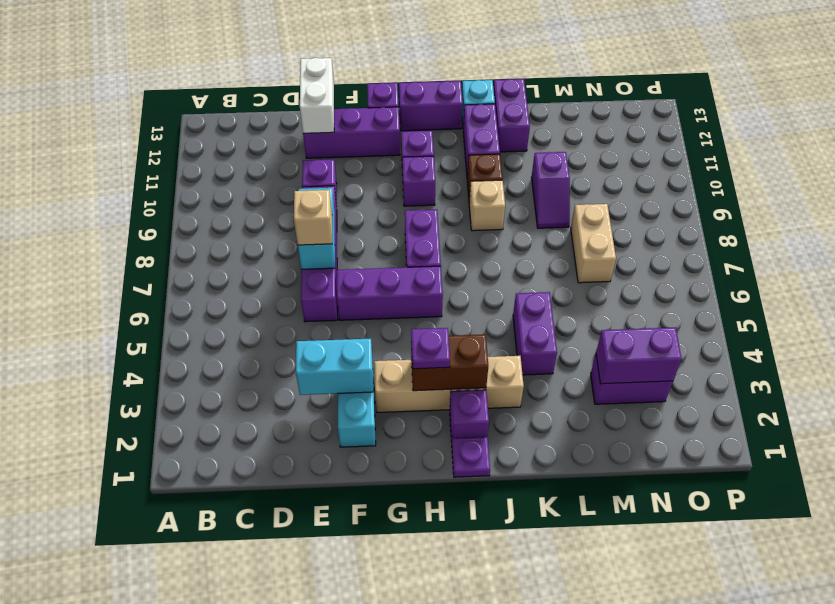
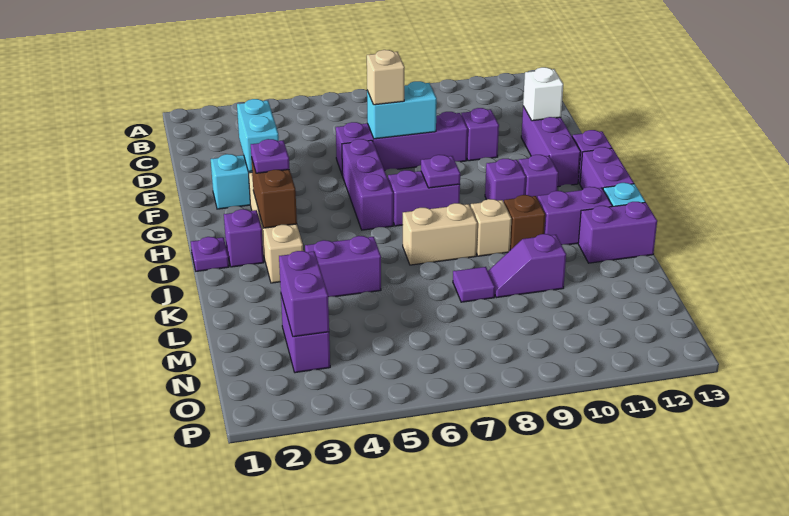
white 1x2 brick [300,58,334,133] -> white 1x1 brick [523,67,563,121]
none -> purple 1x1 plate [421,155,460,188]
none -> purple 1x1 tile [453,267,495,302]
tan 1x2 brick [571,204,616,283] -> tan 1x2 brick moved to [403,203,477,265]

